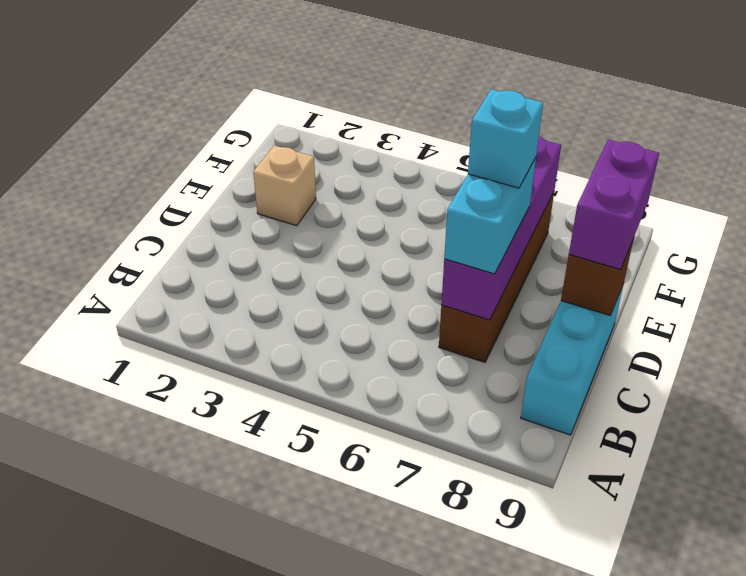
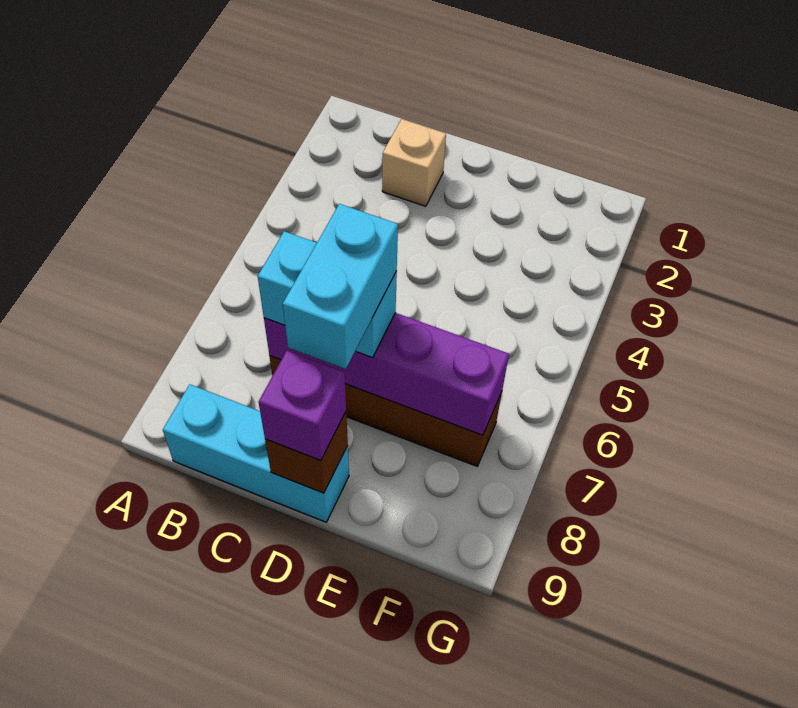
cyan 1x1 brick [468,89,543,188] -> cyan 1x2 brick [283,204,398,369]
purple 1x2 brick [569,140,659,269] -> purple 1x1 brick [259,351,346,461]
tan 1x1 brick [253,145,316,226] -> tan 1x1 brick moved to [382,119,446,206]

